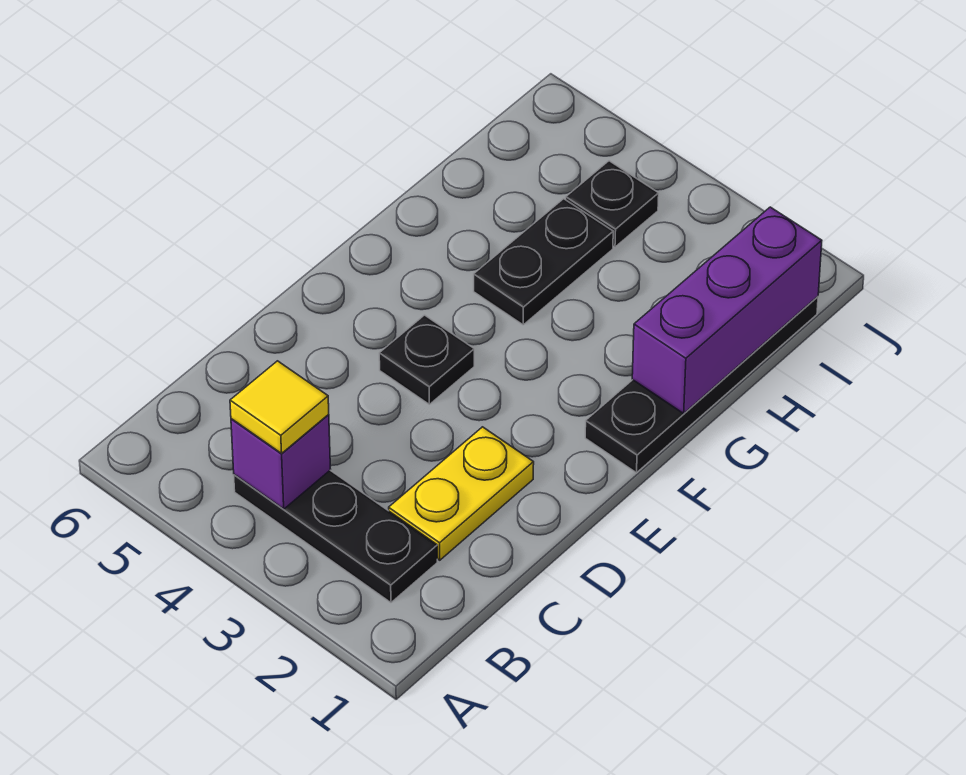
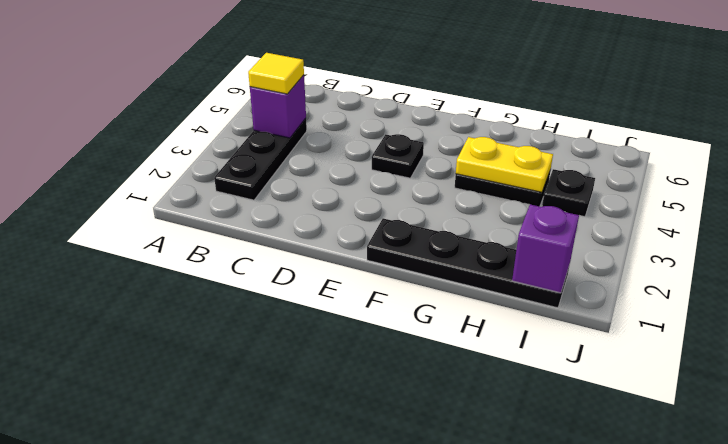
yellow 1x2 plate [389,427,534,560] -> yellow 1x2 plate moved to [456,137,553,192]
purple 1x3 brick [632,207,822,413] -> purple 1x1 brick [512,204,579,293]

